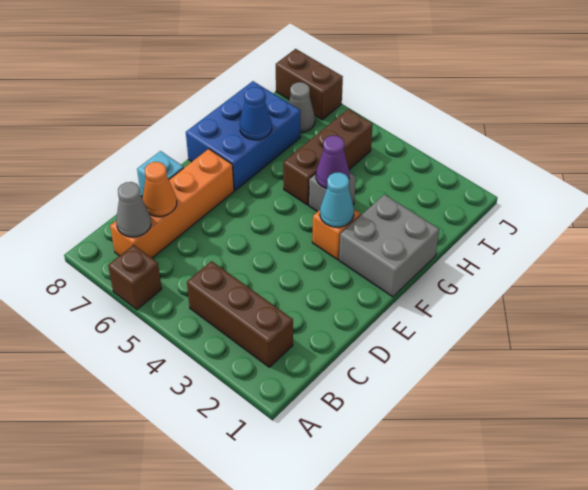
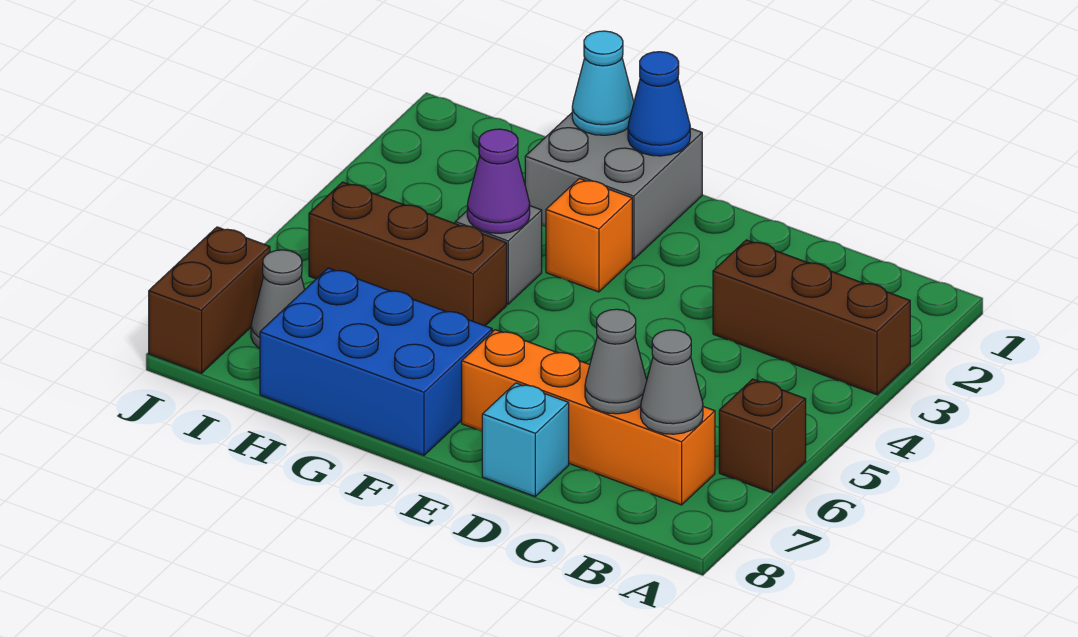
brown 1x3 brick [187,261,293,367] -> brown 1x3 brick turned to [713,240,910,395]
orange 1x1 cone [142,162,177,216] -> grey 1x1 cone [585,309,647,414]
cyan 1x1 cone [320,172,354,227] -> cyan 1x1 cone moved to [572,31,634,135]
blue 1x1 cone [240,87,272,140] -> blue 1x1 cone moved to [628,52,690,156]

